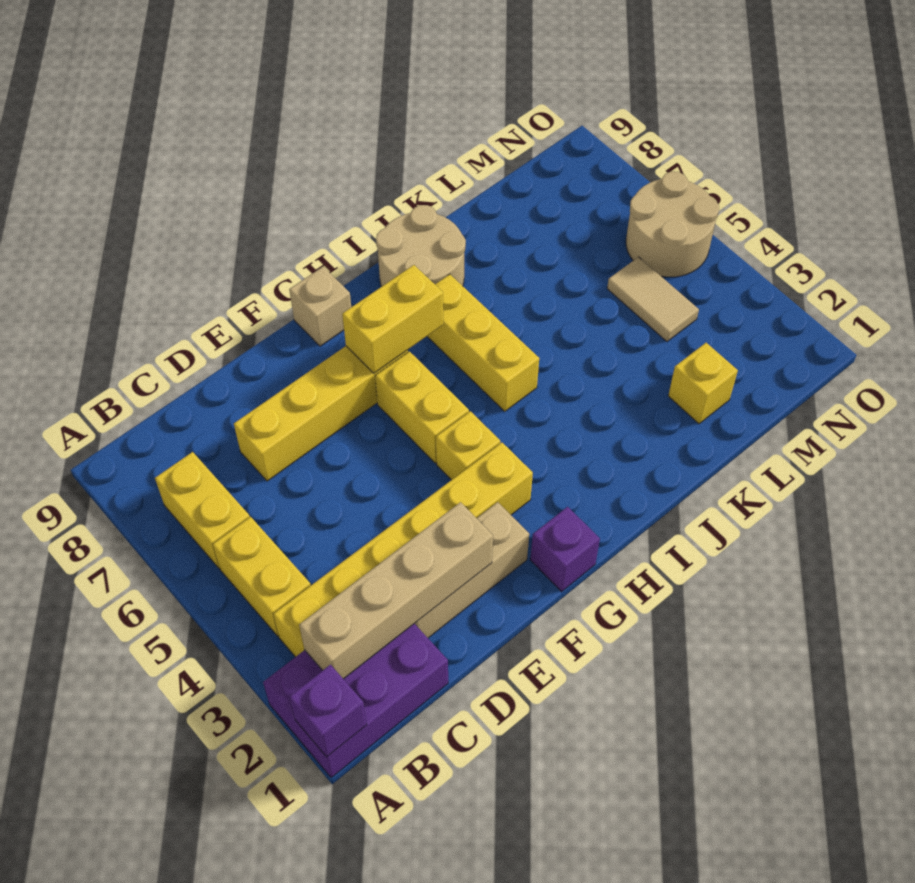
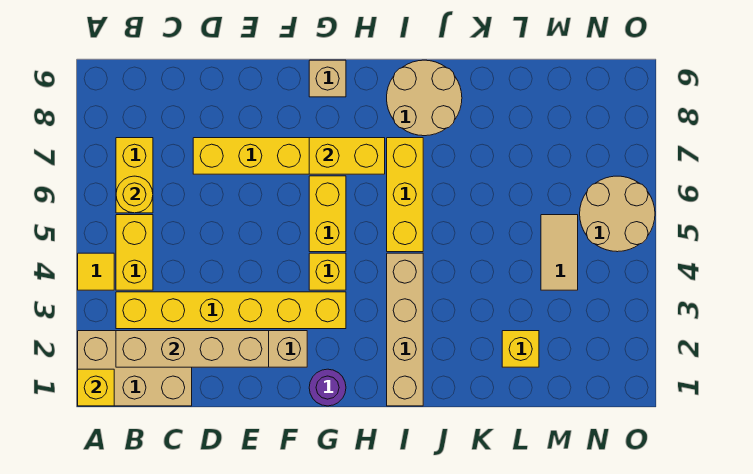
purple 2x3 brick [263,624,448,778] -> tan 2x3 brick [78,331,192,406]
purple 1x1 brick [289,665,367,757] -> yellow 1x1 brick [78,369,114,406]
none -> yellow 1x1 tile [78,253,114,290]
none -> yellow 1x1 round brick [116,176,153,213]
purple 1x1 brick [530,507,600,592] -> purple 1x1 round brick [309,369,346,406]
none -> tan 1x4 brick [387,253,423,406]

